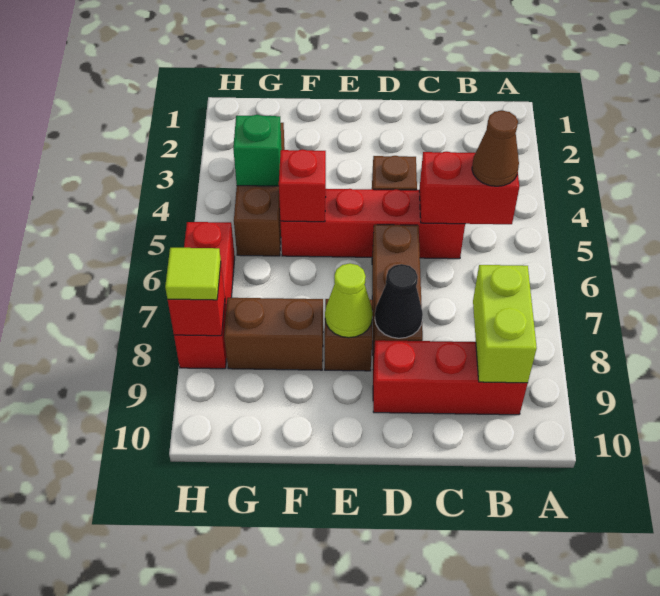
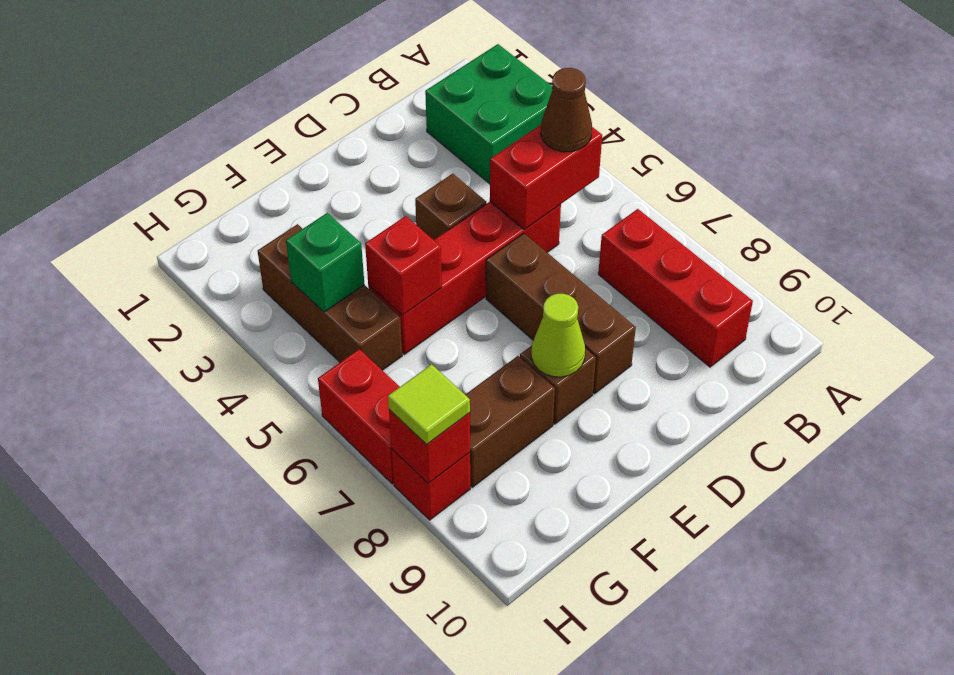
none -> green 2x2 brick [425,44,552,184]
lime 1x2 brick [473,265,537,383] -> none
red 1x3 brick [373,340,528,415] -> red 1x3 brick turned to [598,209,753,367]
black 1x1 cone [375,264,423,338] -> none

